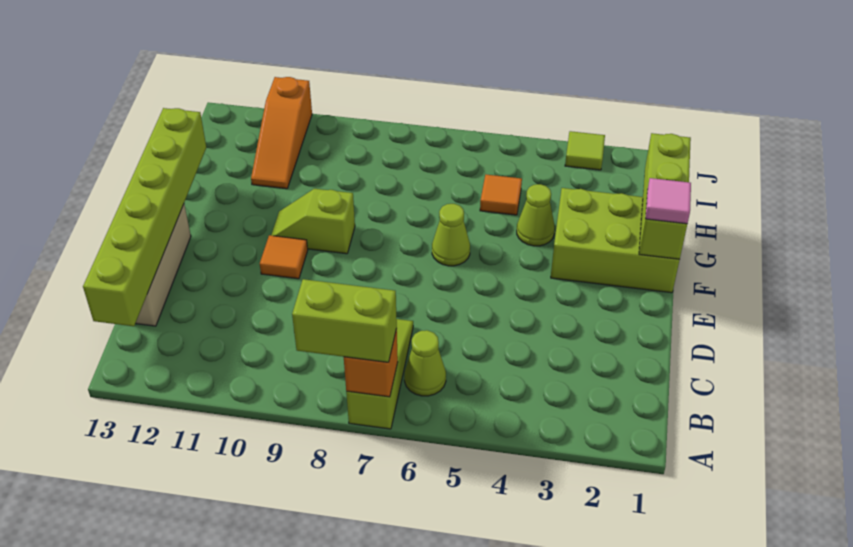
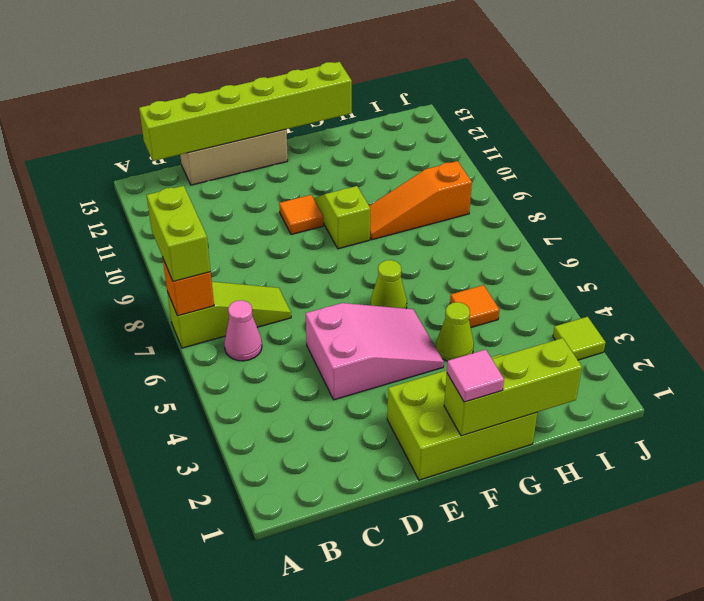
lime 1x1 cone [404,330,446,396] -> pink 1x1 cone [224,300,262,361]
none -> pink 2x3 slope [306,303,444,400]
lime 2x3 brick [551,188,679,293] -> lime 2x3 brick turned to [387,354,537,480]
orange 1x3 slope [251,77,312,189] -> orange 1x3 slope moved to [369,161,472,240]

